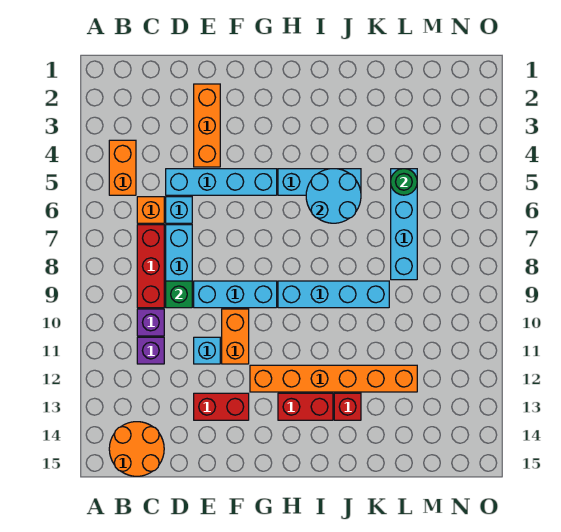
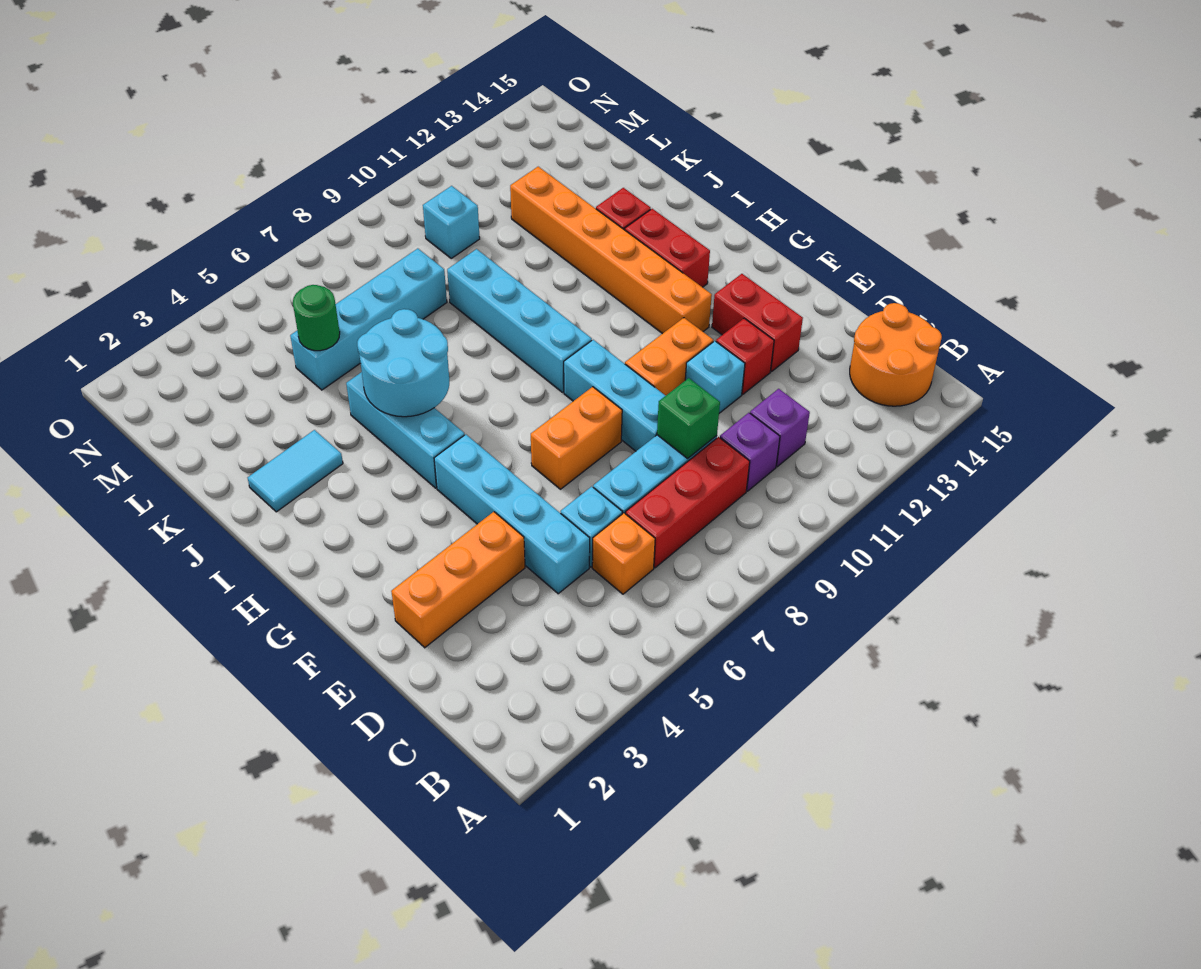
orange 1x2 brick [109,140,136,195] -> orange 1x2 brick moved to [531,387,622,489]
none -> red 1x1 brick [716,318,774,394]
none -> cyan 1x2 tile [248,430,343,512]
none -> cyan 1x1 brick [423,186,480,258]

